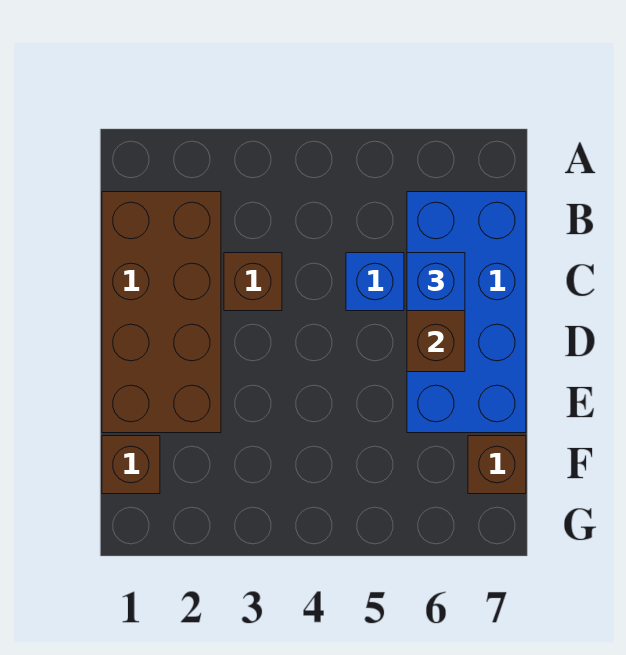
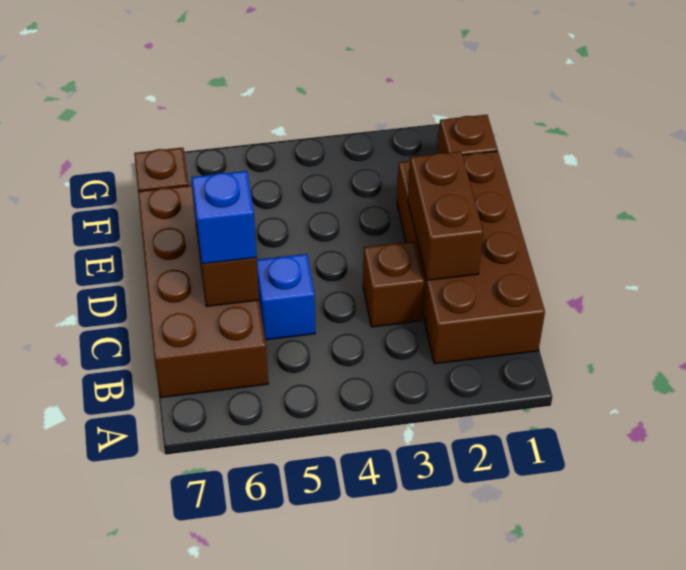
blue 2x4 brick [407,192,526,433] -> brown 2x4 brick [138,185,268,397]
none -> brown 1x2 brick [408,152,483,280]

